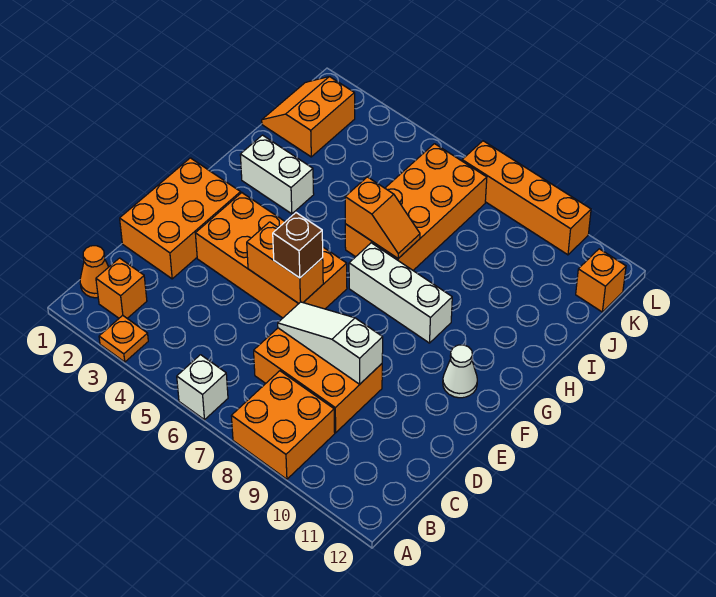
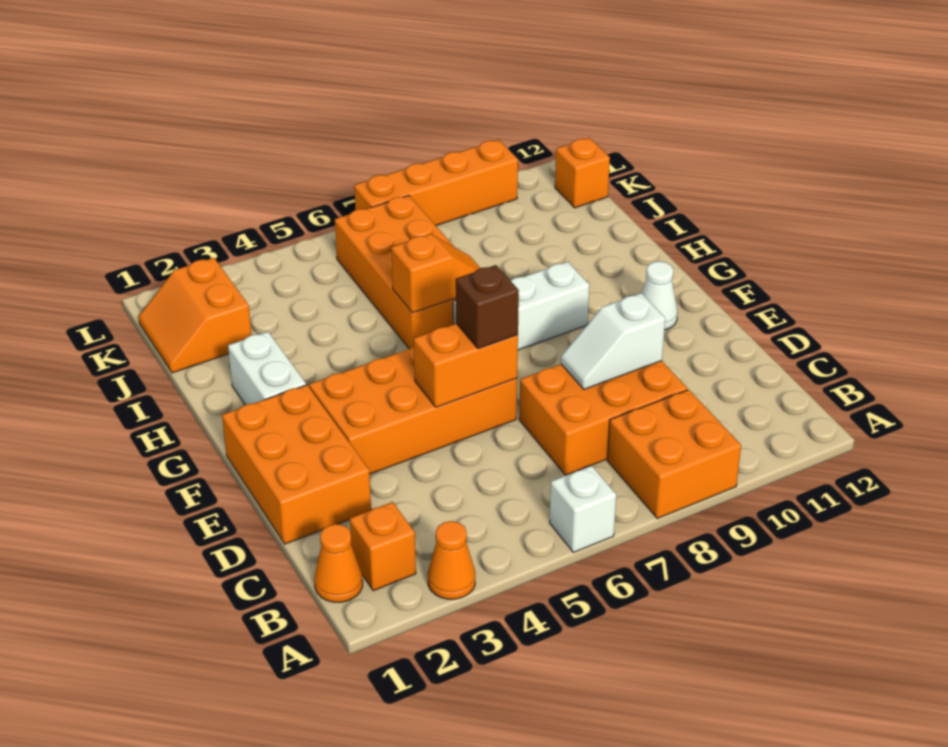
orange 1x1 plate [99,315,148,362] -> orange 1x1 cone [428,521,475,599]
white 1x3 slope [278,302,383,384] -> white 1x2 slope [561,293,665,389]
white 1x2 brick [240,135,314,214] -> white 1x2 brick turned to [228,332,306,405]

